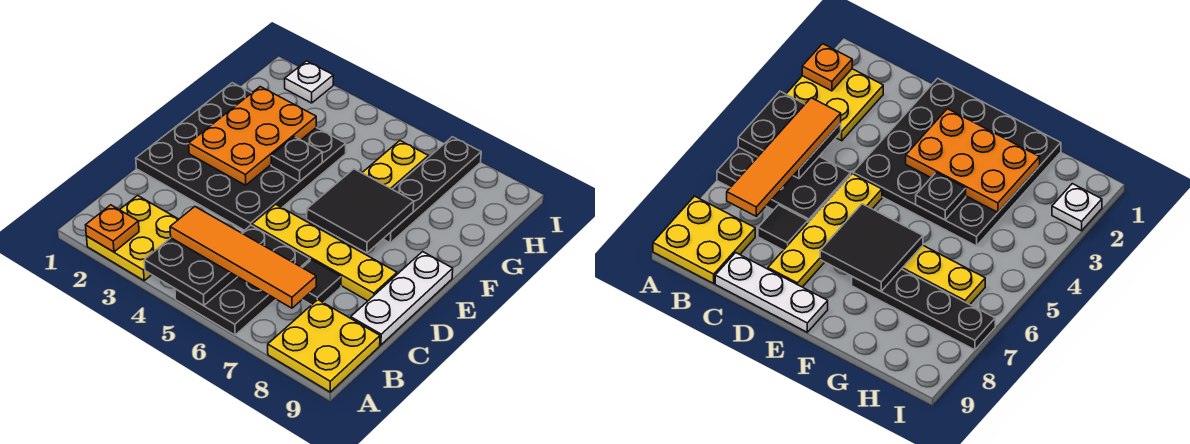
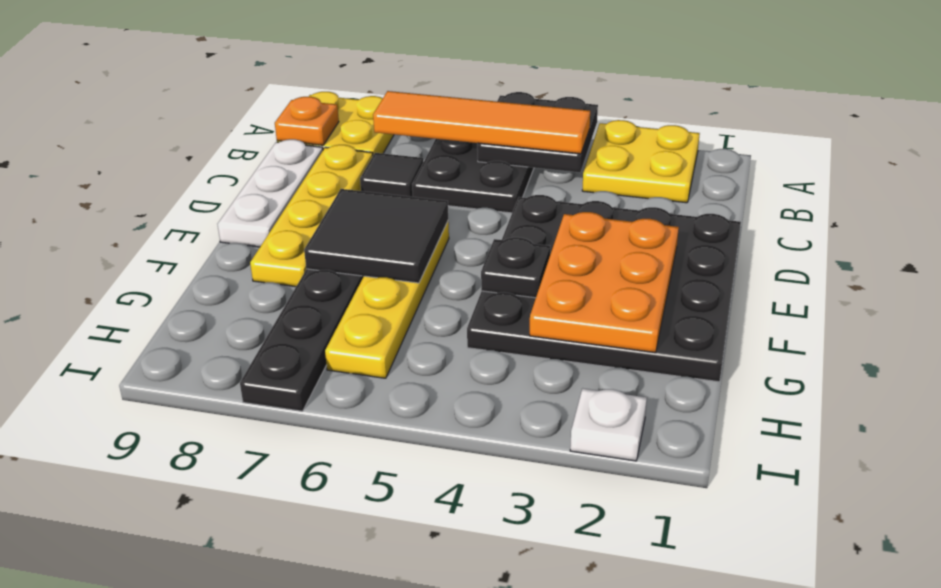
orange 1x1 plate [86,205,139,252] -> orange 1x1 plate moved to [275,97,339,145]
yellow 1x4 plate [252,204,397,301] -> yellow 1x4 plate turned to [250,145,373,287]

